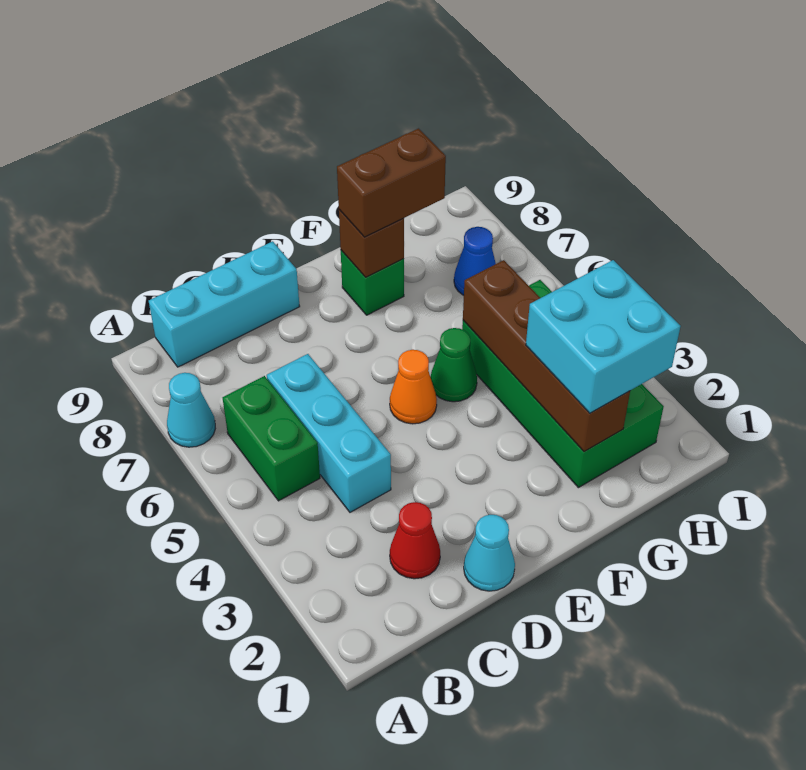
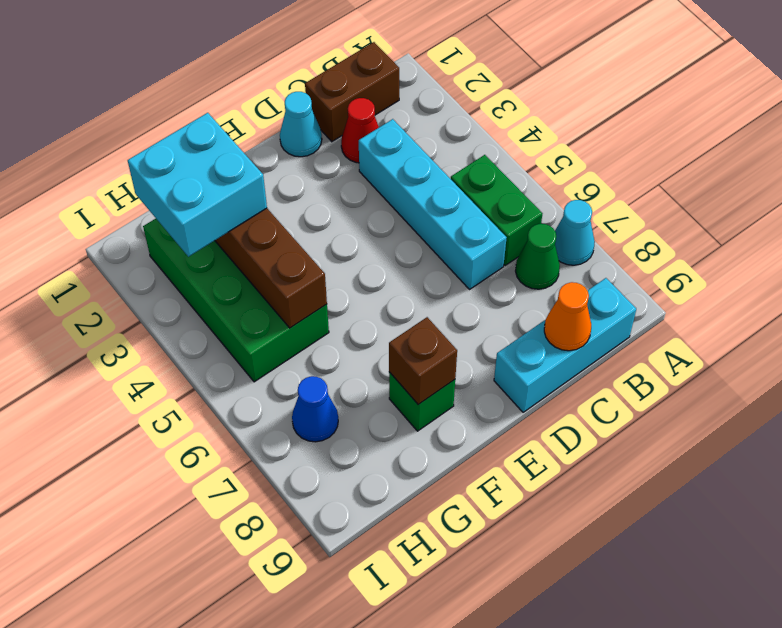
cyan 1x3 brick [267,354,391,512] -> cyan 1x4 brick [359,119,507,289]
orange 1x1 cone [390,350,437,424] -> orange 1x1 cone moved to [544,282,591,351]
green 1x1 cone [430,328,477,402] -> green 1x1 cone moved to [516,224,560,289]
brown 1x2 brick [337,129,446,237] -> brown 1x2 brick moved to [305,42,399,142]

